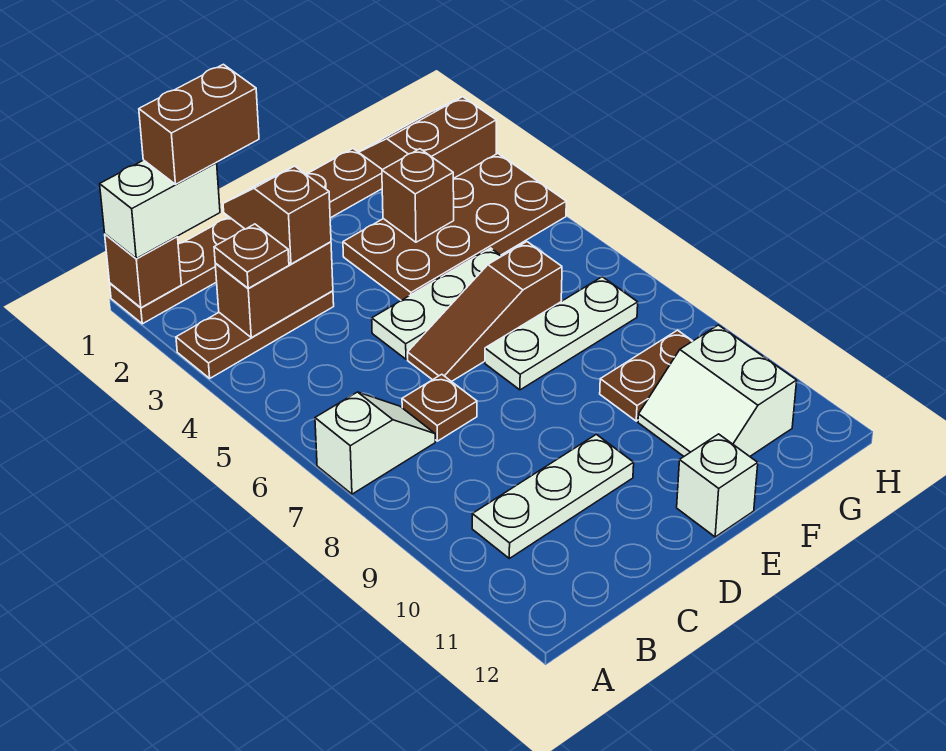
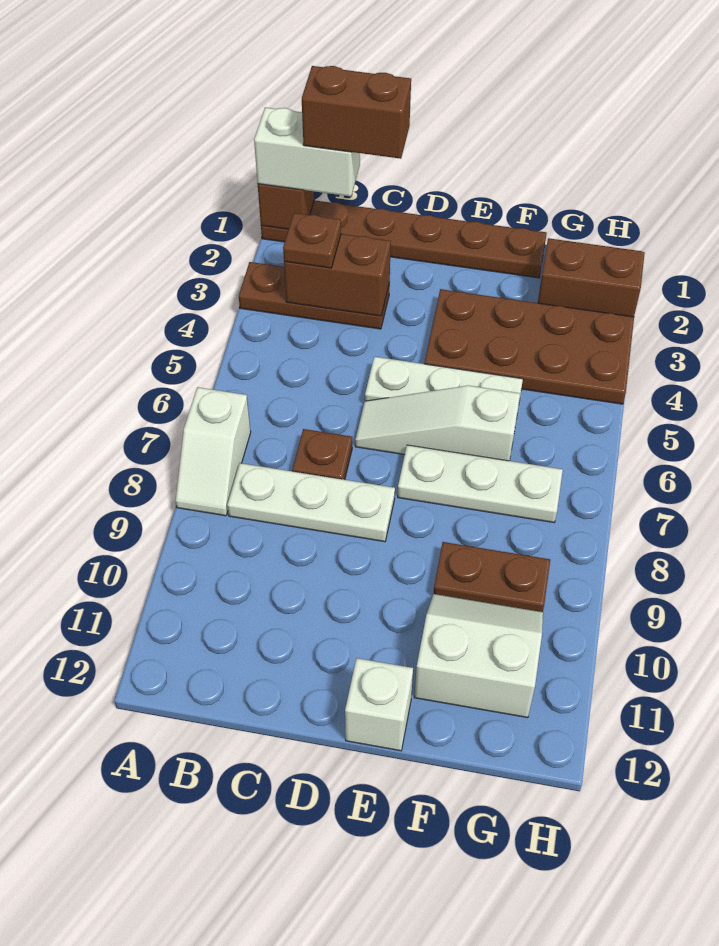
white 1x2 slope [315,392,435,494] -> white 1x2 slope turned to [176,387,251,516]
white 1x3 plate [472,434,634,558] -> white 1x3 plate moved to [227,463,395,542]
brown 1x2 slope [223,166,331,264] -> none
brown 1x3 slope [408,242,562,382] -> white 1x3 slope [355,385,520,461]
brown 1x1 brick [382,149,454,242] -> none
white 2x2 slope [638,325,797,456] -> white 2x2 slope turned to [414,594,543,718]

